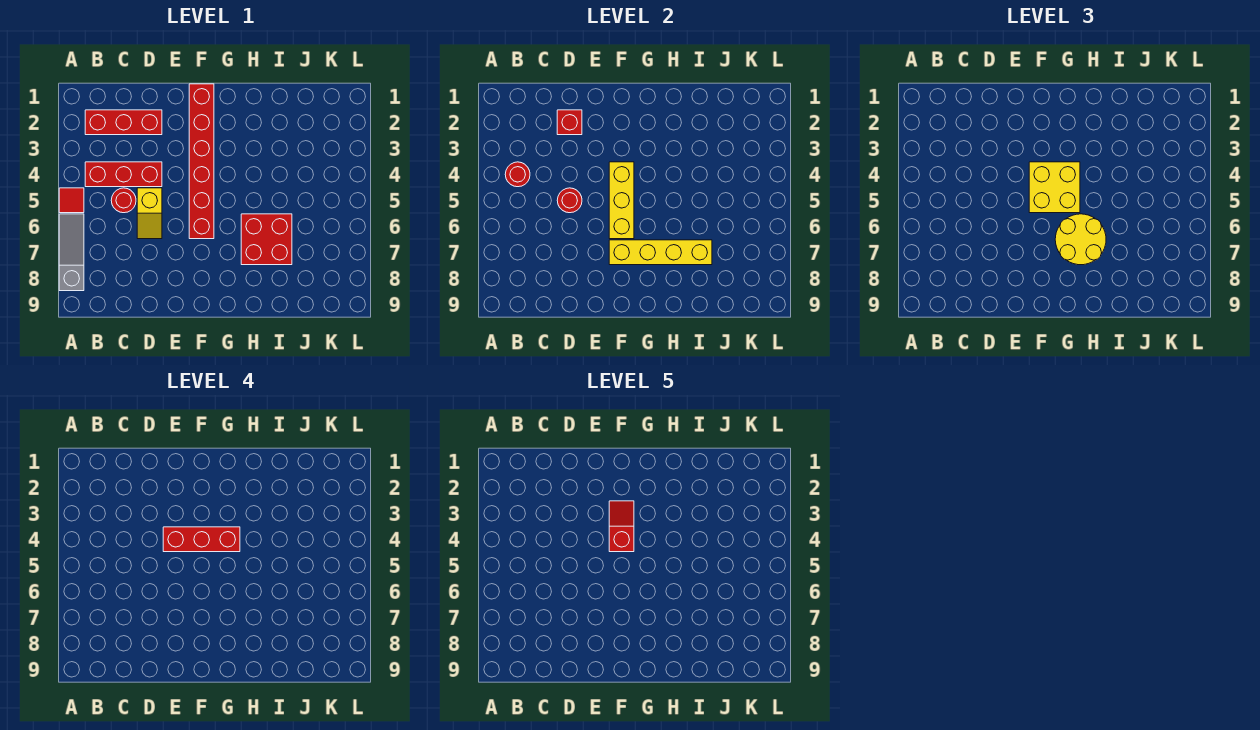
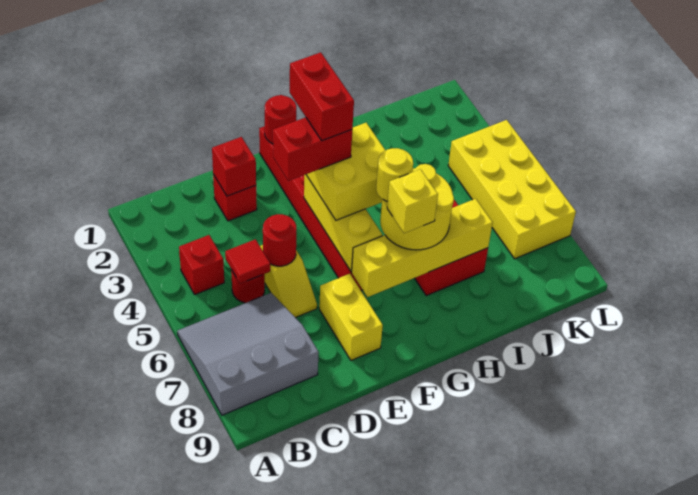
red 1x1 tile [59,188,84,213] -> red 1x1 tile moved to [225,239,270,284]
grey 1x3 slope [59,214,84,291] -> grey 3x3 slope [177,293,319,415]
red 1x3 brick [85,110,162,135] -> red 1x1 brick [213,175,257,221]
red 1x3 brick [85,162,162,187] -> red 1x1 brick [179,235,224,295]
red 1x1 round brick [505,162,530,187] -> red 1x1 round brick moved to [265,95,296,144]
red 1x3 brick [163,527,240,552] -> red 1x2 brick [273,117,352,181]
none -> yellow 1x2 brick [319,274,383,360]
red 1x2 slope [609,501,634,552] -> red 1x2 brick [290,52,354,141]
none -> yellow 1x1 round brick [376,148,413,201]
none -> yellow 1x1 brick [387,169,438,233]
none -> yellow 2x4 brick [448,120,576,259]

